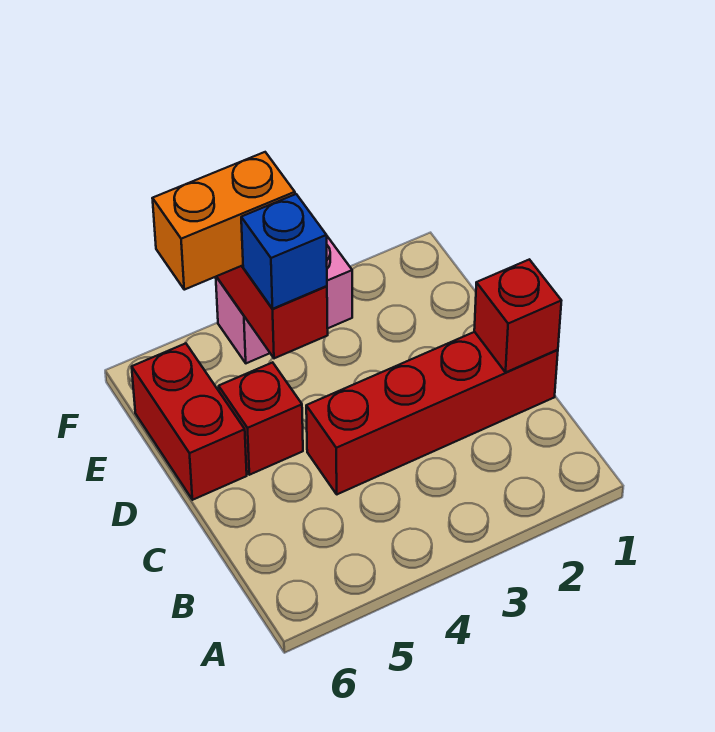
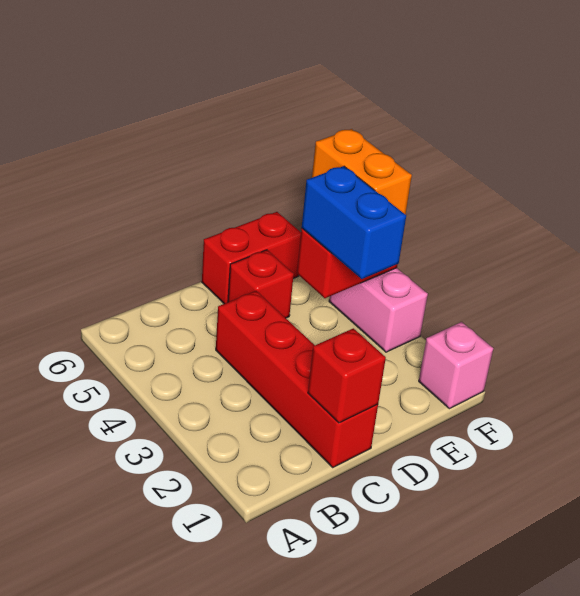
blue 1x1 brick [241,194,327,309] -> blue 1x2 brick [302,166,406,279]
none -> pink 1x1 brick [419,322,493,409]

